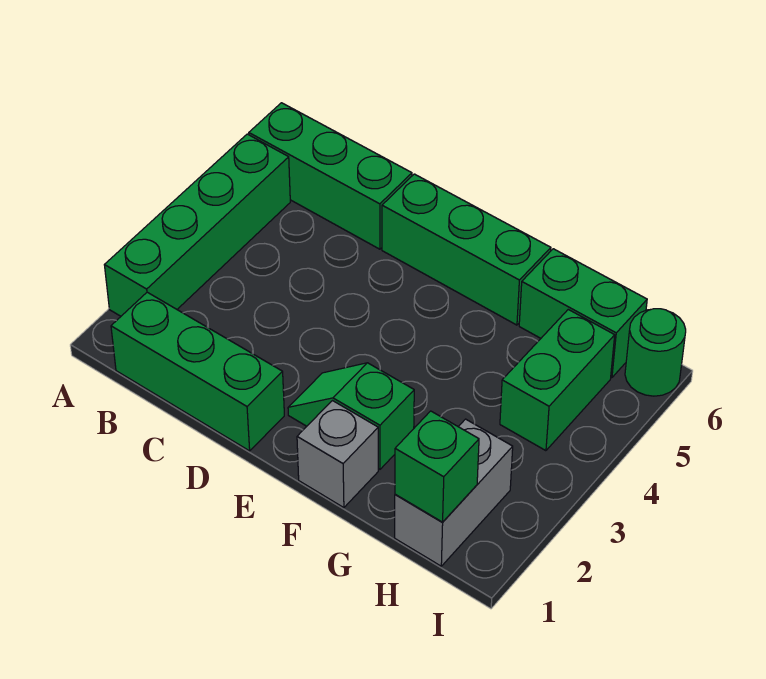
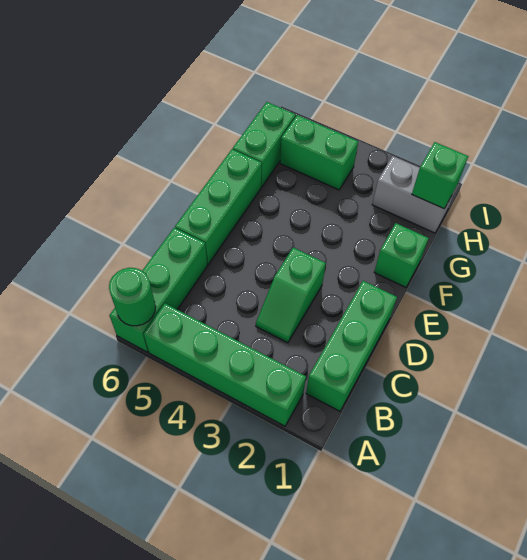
green 1x2 slope [288,363,414,469] -> green 1x2 slope moved to [256,247,326,343]
grey 1x1 brick [297,401,378,508] -> green 1x1 brick [374,223,429,287]
green 1x1 round brick [625,309,686,396] -> green 1x1 round brick moved to [109,268,156,326]

